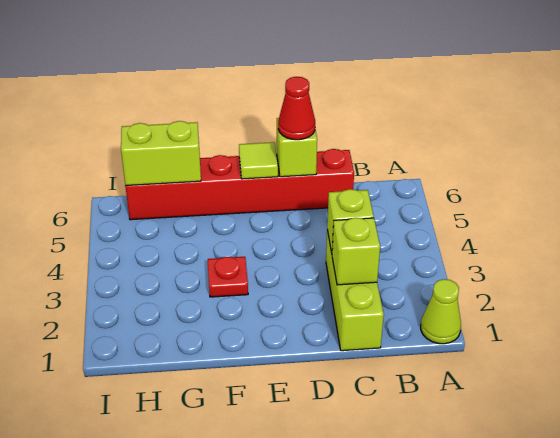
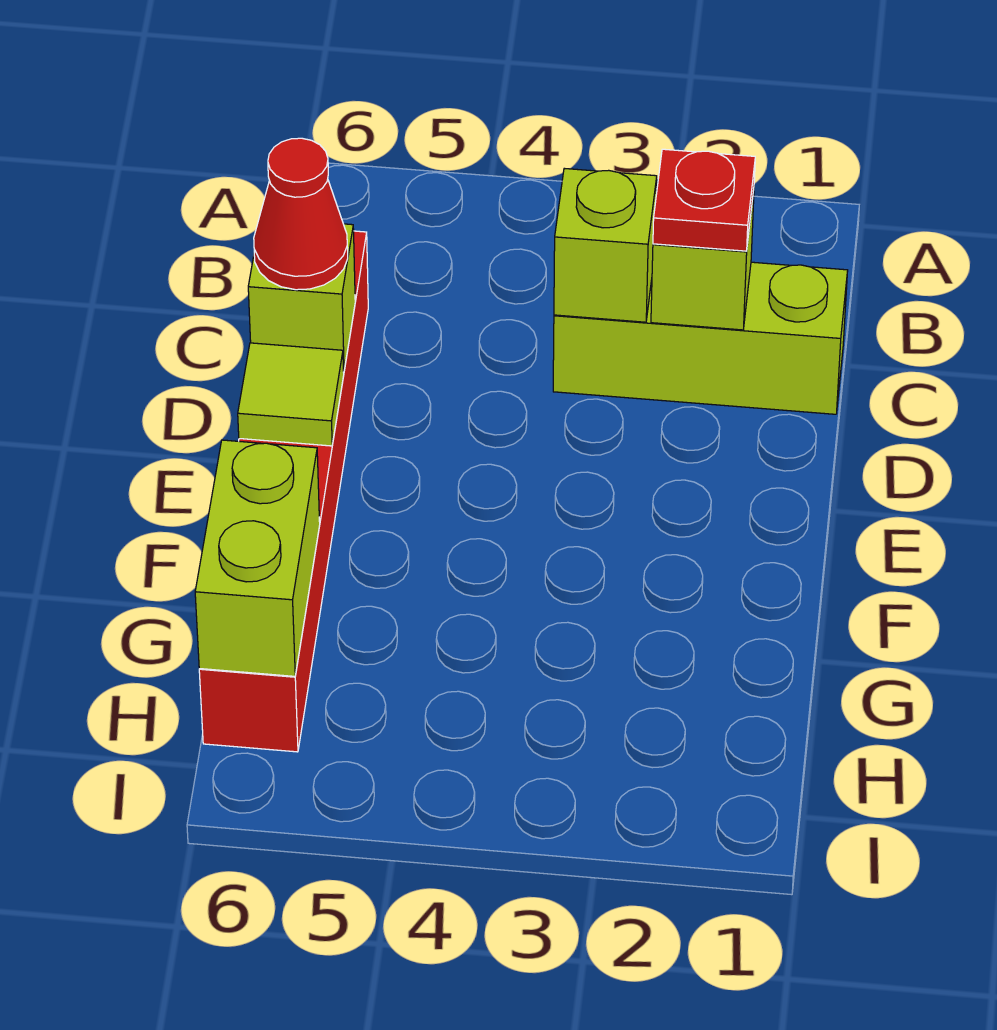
lime 1x1 cone [421,279,461,344] -> none
red 1x1 plate [208,257,248,297] -> red 1x1 plate moved to [653,149,755,251]

